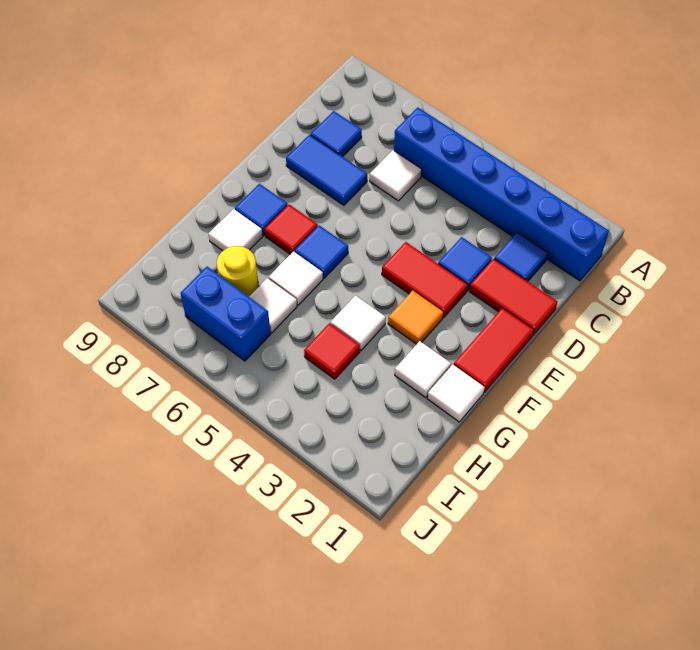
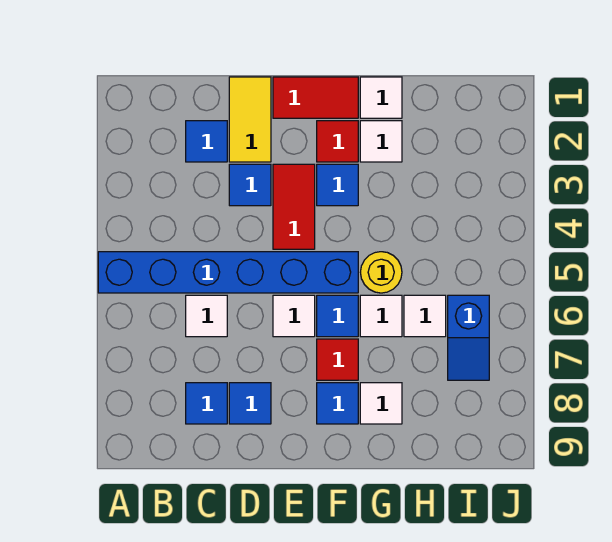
blue 1x6 brick [394,107,609,281] -> blue 1x6 brick turned to [98,252,358,293]
red 1x2 tile [470,259,558,335] -> yellow 1x2 tile [229,77,271,162]
blue 1x2 tile [286,135,367,205] -> blue 1x1 tile [229,383,271,424]
orange 1x1 tile [388,290,443,344] -> blue 1x1 tile [317,164,358,206]
white 1x1 tile [331,296,386,351] -> white 1x1 tile moved to [273,295,315,337]
red 1x1 tile [304,323,360,379] -> red 1x1 tile moved to [317,121,358,162]
yellow 1x1 round brick [217,246,259,297] -> yellow 1x1 round brick moved to [360,252,402,293]
blue 1x2 brick [181,267,271,361] -> blue 1x2 slope [448,295,489,380]

